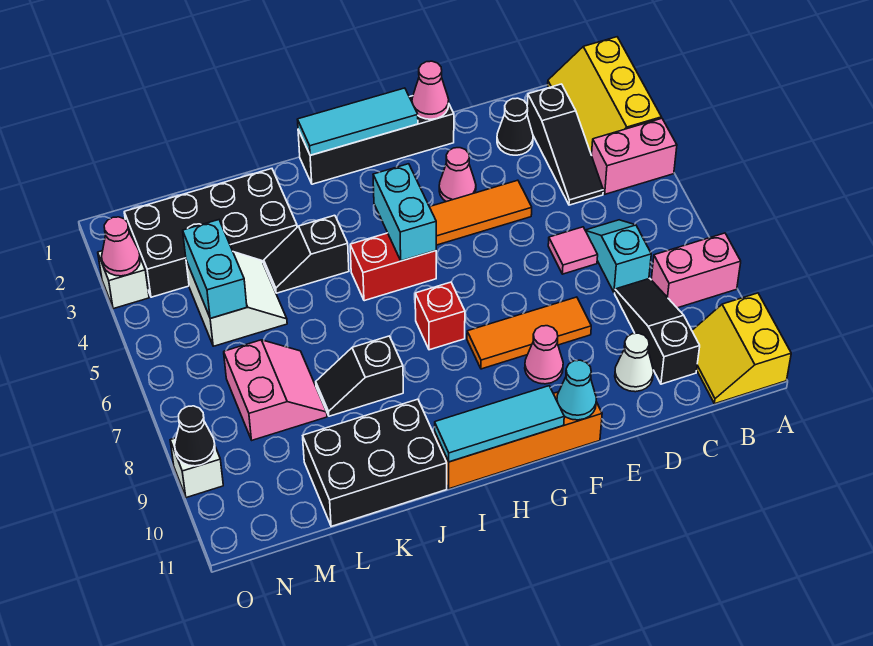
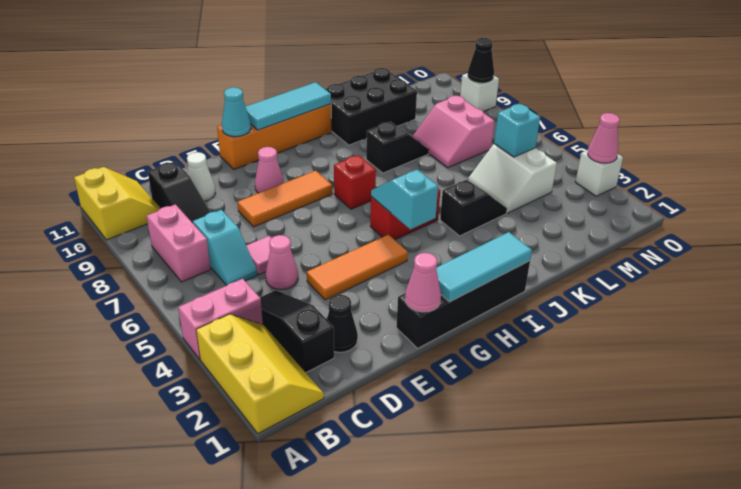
pink 1x2 brick [651,233,741,308] -> pink 1x2 brick turned to [147,204,211,282]
pink 1x1 cone [439,148,476,202] -> pink 1x1 cone moved to [265,235,298,290]
cyan 1x2 brick [373,164,436,261] -> cyan 1x2 slope [371,170,438,229]
black 2x4 brick [124,169,297,297] -> none
cyan 1x2 brick [183,220,247,318] -> cyan 1x1 brick [494,104,540,157]

